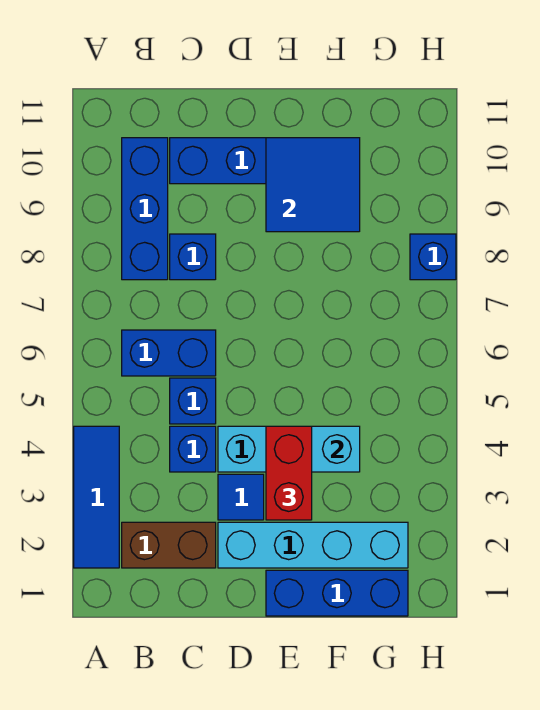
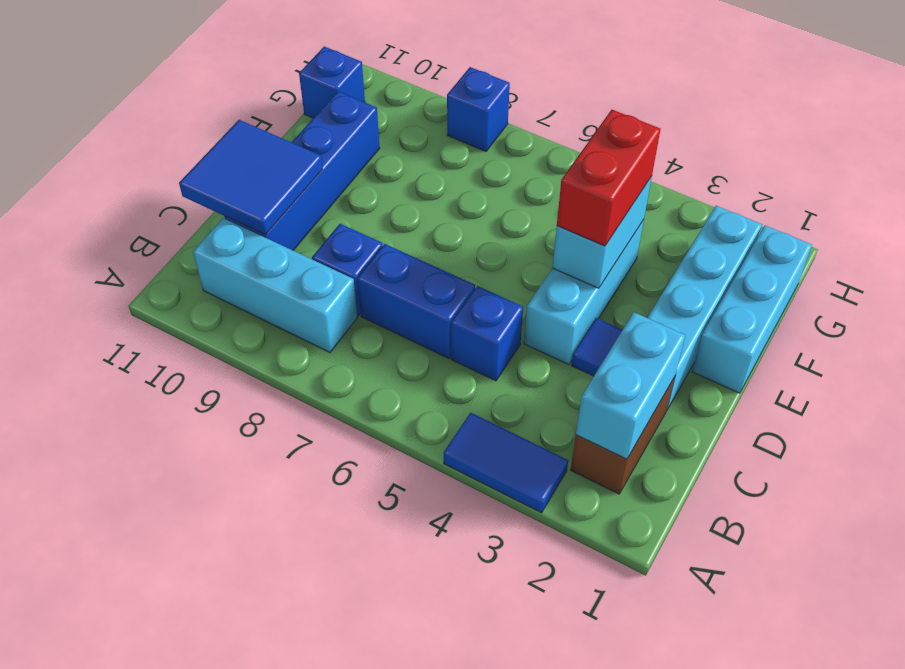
blue 1x3 tile [74,426,119,568] -> blue 1x2 tile [444,413,568,513]
none -> cyan 1x2 brick [576,312,685,459]
blue 1x2 brick [122,330,216,376] -> blue 1x2 brick turned to [357,244,475,358]
blue 1x3 brick [122,138,168,280] -> cyan 1x3 brick [193,218,358,352]
blue 1x1 brick [170,426,216,472] -> blue 1x1 brick moved to [299,47,365,118]
blue 1x3 brick [266,570,408,616] -> cyan 1x3 brick [692,226,812,393]
red 1x2 brick [266,426,312,520] -> red 1x2 brick turned to [557,110,661,246]
blue 2x2 tile [266,138,360,232] -> blue 2x2 tile moved to [179,120,323,235]

